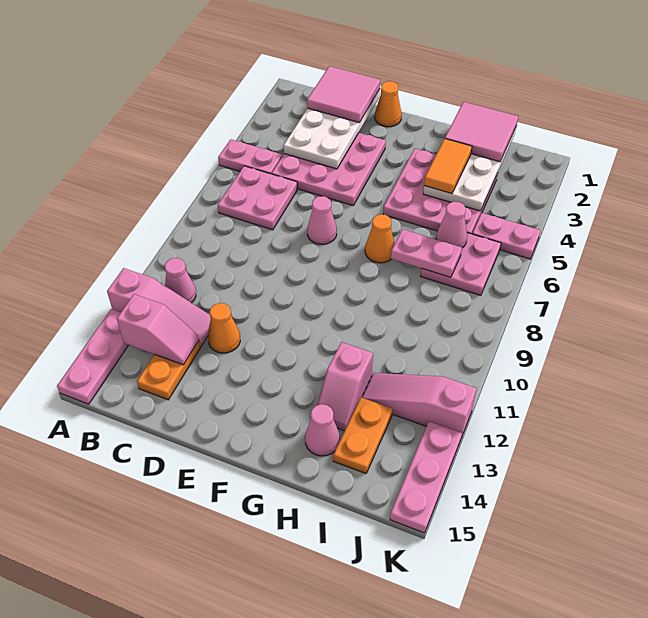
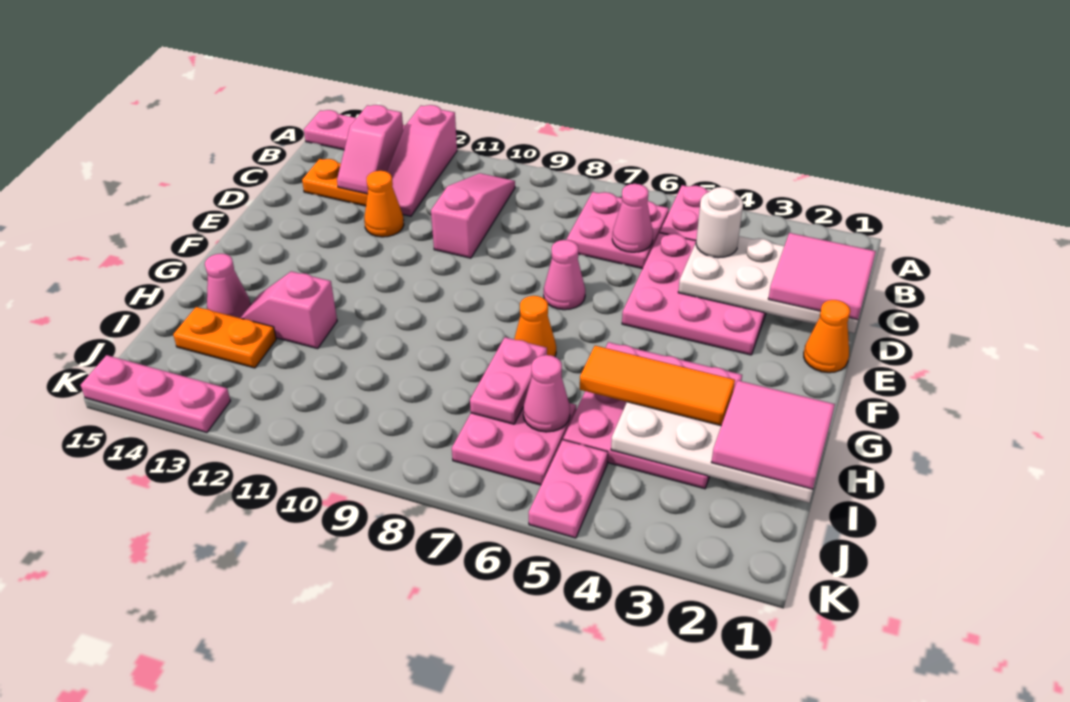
pink 1x1 cone [165,258,196,303] -> pink 1x1 cone moved to [612,184,653,252]
none -> white 1x1 round brick [696,187,743,258]
orange 1x2 tile [424,139,472,194] -> orange 1x3 tile [580,346,735,426]
pink 1x3 slope [362,373,477,437] -> pink 1x3 slope moved to [431,173,515,258]

